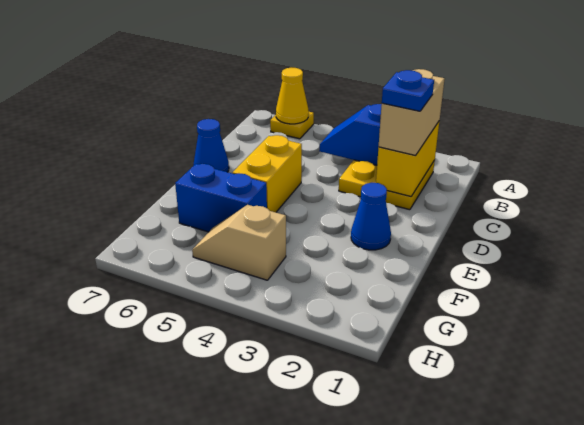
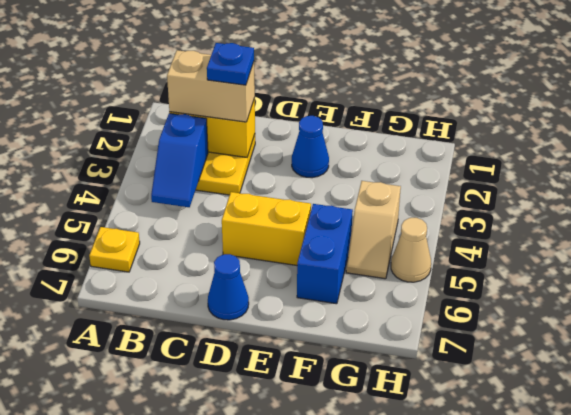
yellow 1x1 cone [276,68,309,124] -> none
none -> tan 1x1 cone [391,218,431,282]

